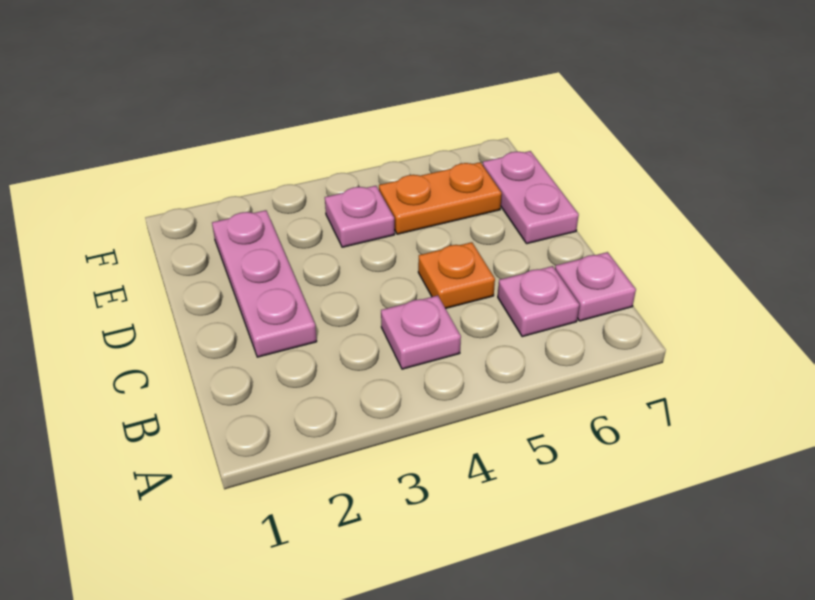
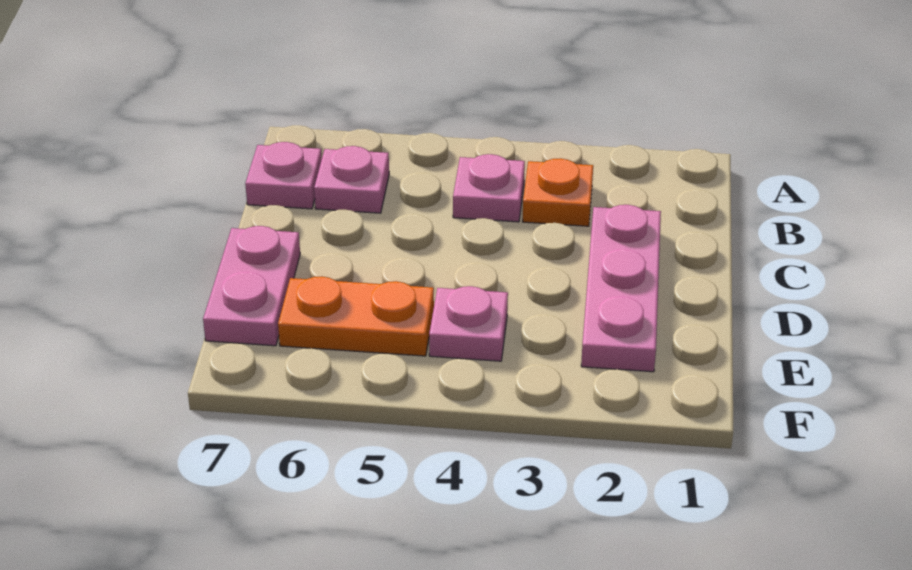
orange 1x1 plate [418,242,495,308] -> orange 1x1 plate moved to [523,158,593,226]

